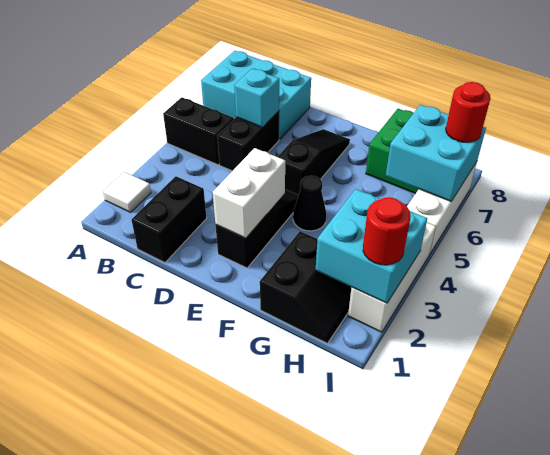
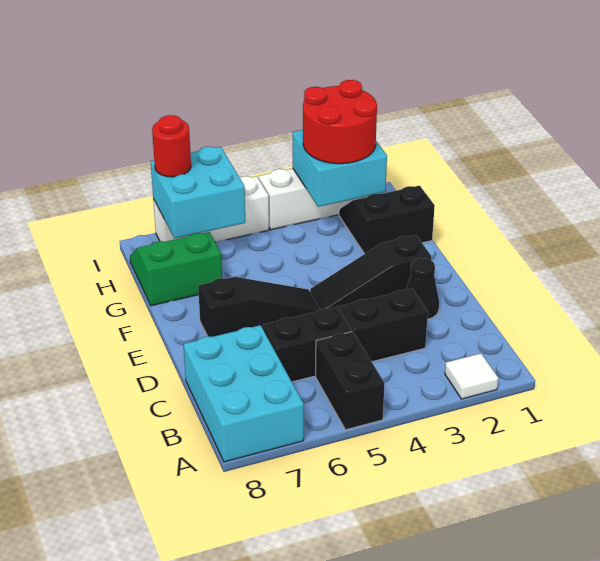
black 1x2 brick [132,176,207,263] -> black 1x2 brick moved to [339,289,428,362]
cyan 1x1 brick [234,69,279,127] -> none
white 1x2 brick [213,148,285,238] -> none
black 1x3 slope [278,129,350,195] -> black 1x3 slope turned to [198,277,320,337]
black 1x1 cone [293,176,326,231] -> black 1x1 cone moved to [406,258,439,319]
red 1x1 round brick [363,197,411,265] -> red 2x2 round brick [303,80,377,164]

